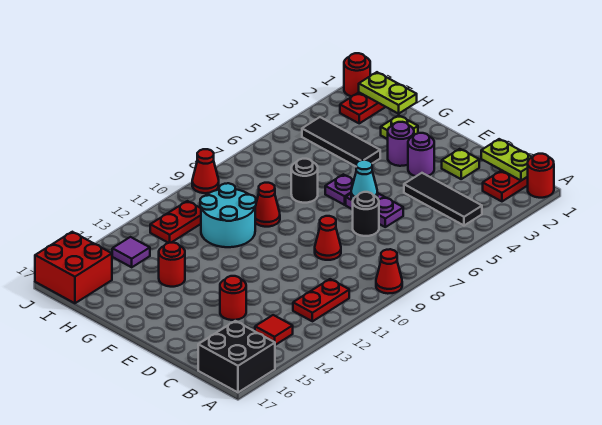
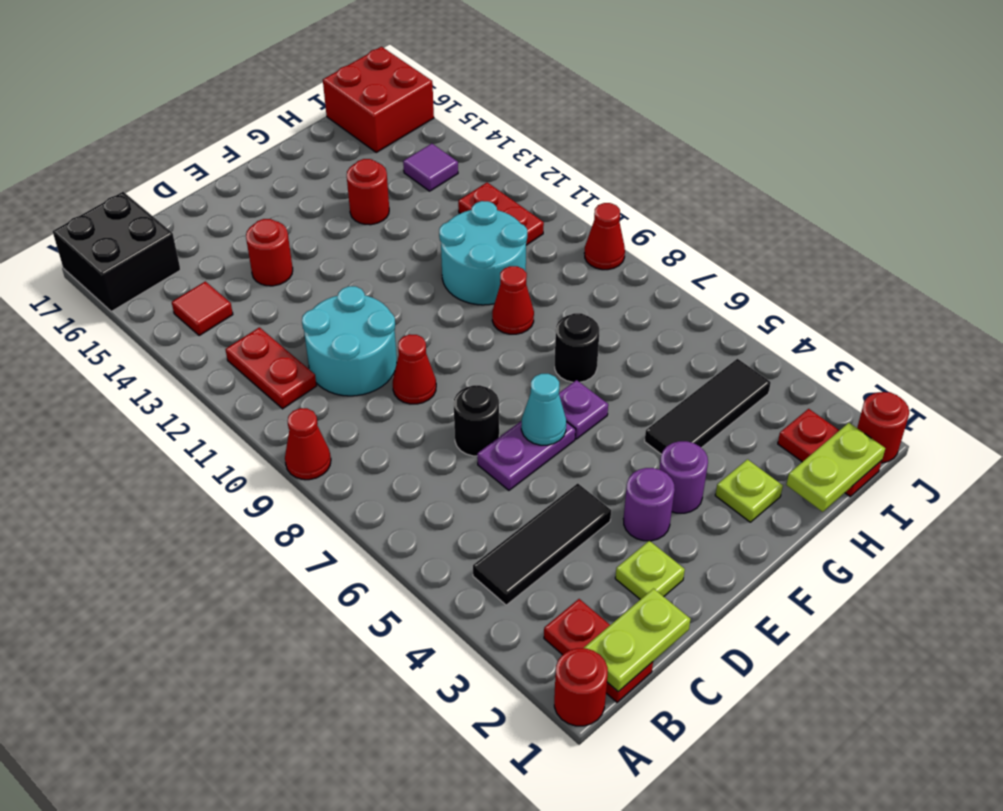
none -> cyan 2x2 round brick [302,286,397,396]

